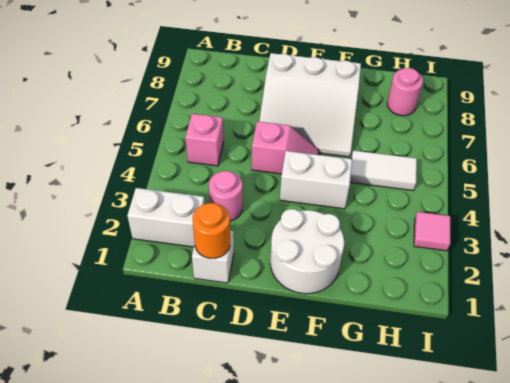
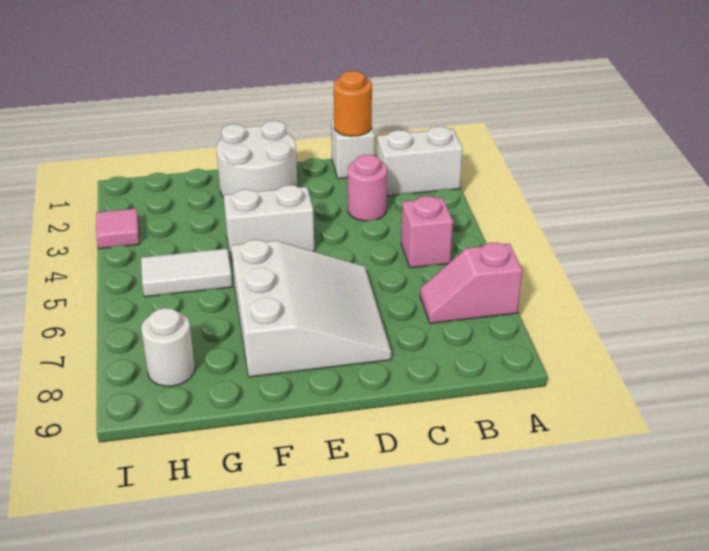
pink 1x2 slope [252,122,319,174] -> pink 1x2 slope moved to [420,243,522,323]
white 3x3 slope [259,53,361,157] -> white 3x3 slope turned to [231,240,391,377]
pink 1x1 round brick [387,68,423,116] -> white 1x1 round brick [141,308,195,386]

